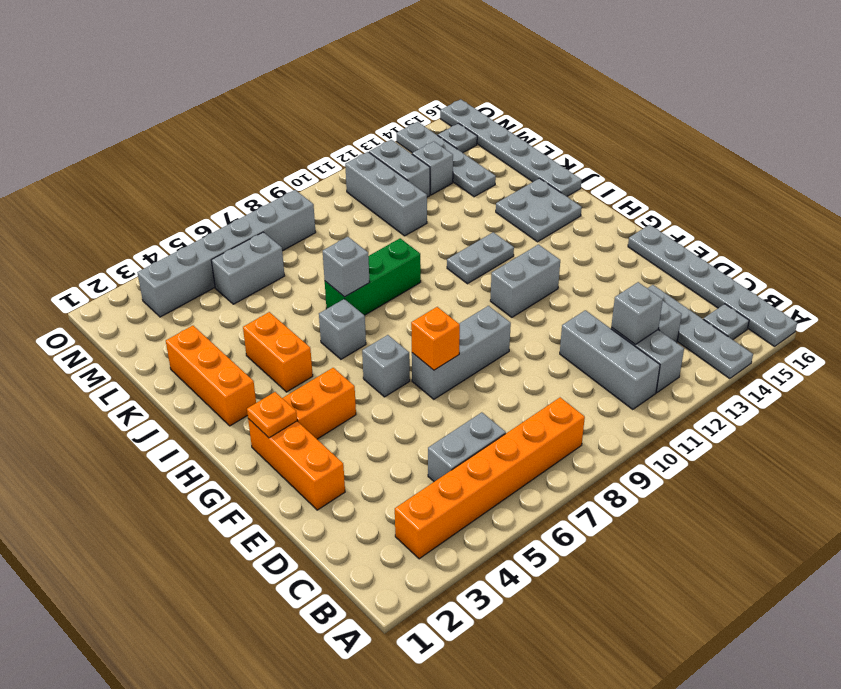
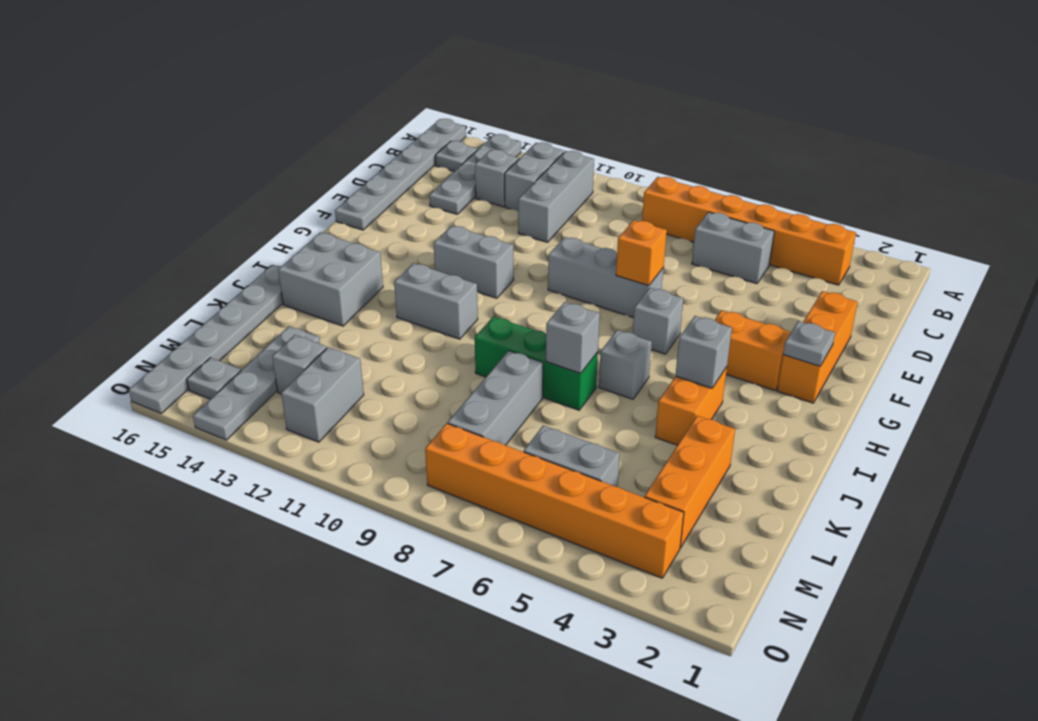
grey 1x1 brick [611,282,663,344] -> grey 1x1 brick moved to [675,316,732,388]
orange 1x1 plate [247,392,297,438] -> grey 1x1 plate [783,321,835,366]
orange 1x3 brick [166,326,256,426] -> orange 1x3 brick moved to [645,416,735,548]
grey 1x2 plate [447,232,514,284] -> grey 1x2 brick [394,263,478,339]
grey 2x2 plate [496,178,582,242] -> grey 2x2 brick [278,233,383,326]
grey 1x3 brick [345,152,427,236] -> grey 1x3 brick moved to [448,351,543,445]
grey 1x6 brick [137,190,316,317] -> orange 1x6 brick [425,423,684,578]

